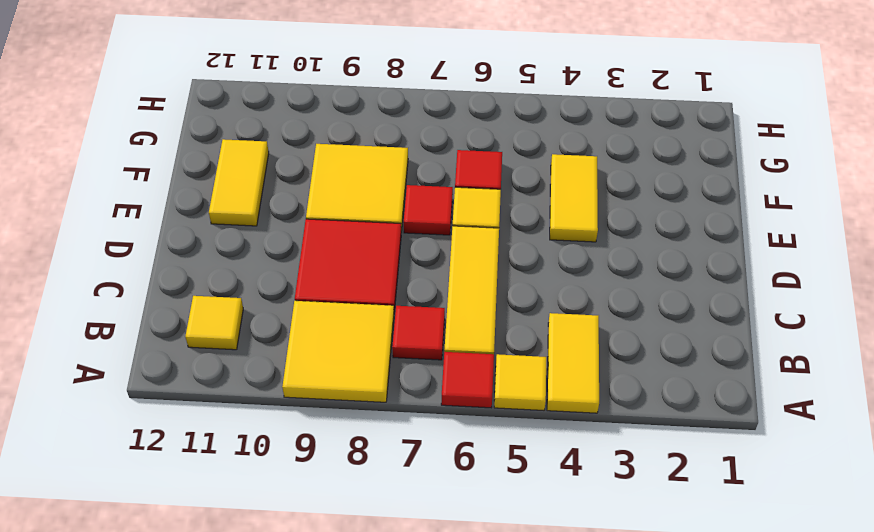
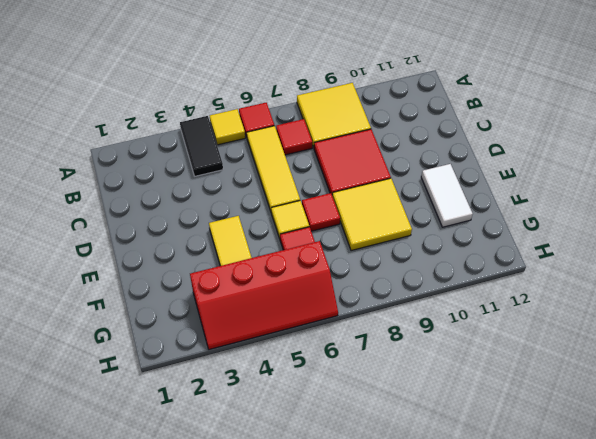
yellow 1x2 tile [547,313,599,413] -> black 1x2 tile [180,116,223,176]
yellow 1x1 tile [185,296,243,350] -> none
yellow 1x2 tile [209,139,269,226] -> white 1x2 tile [421,164,473,227]
none -> red 2x4 slope [190,241,338,350]

